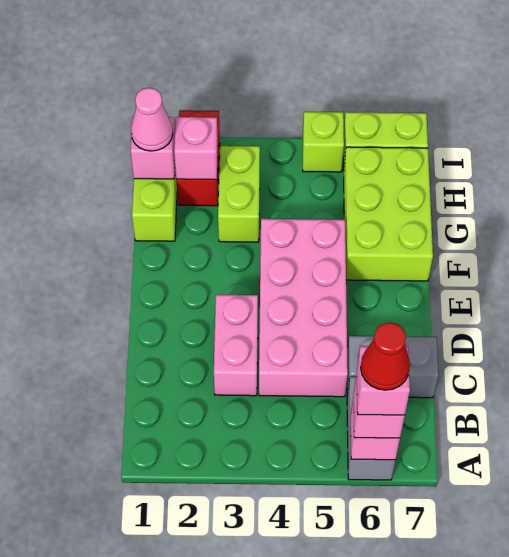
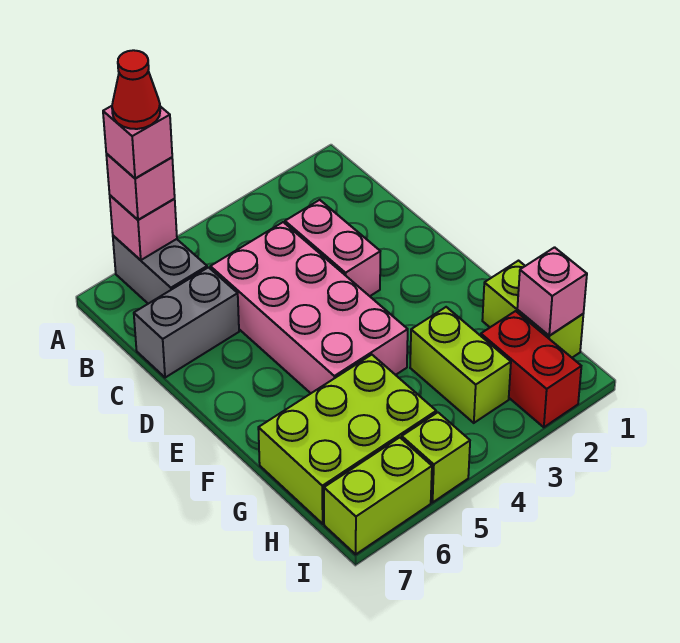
lime 2x3 brick [344,147,433,281] -> lime 2x3 brick turned to [258,355,436,524]
pink 1x1 cone [131,88,173,151] -> none
pink 1x1 brick [174,117,218,180] -> none

